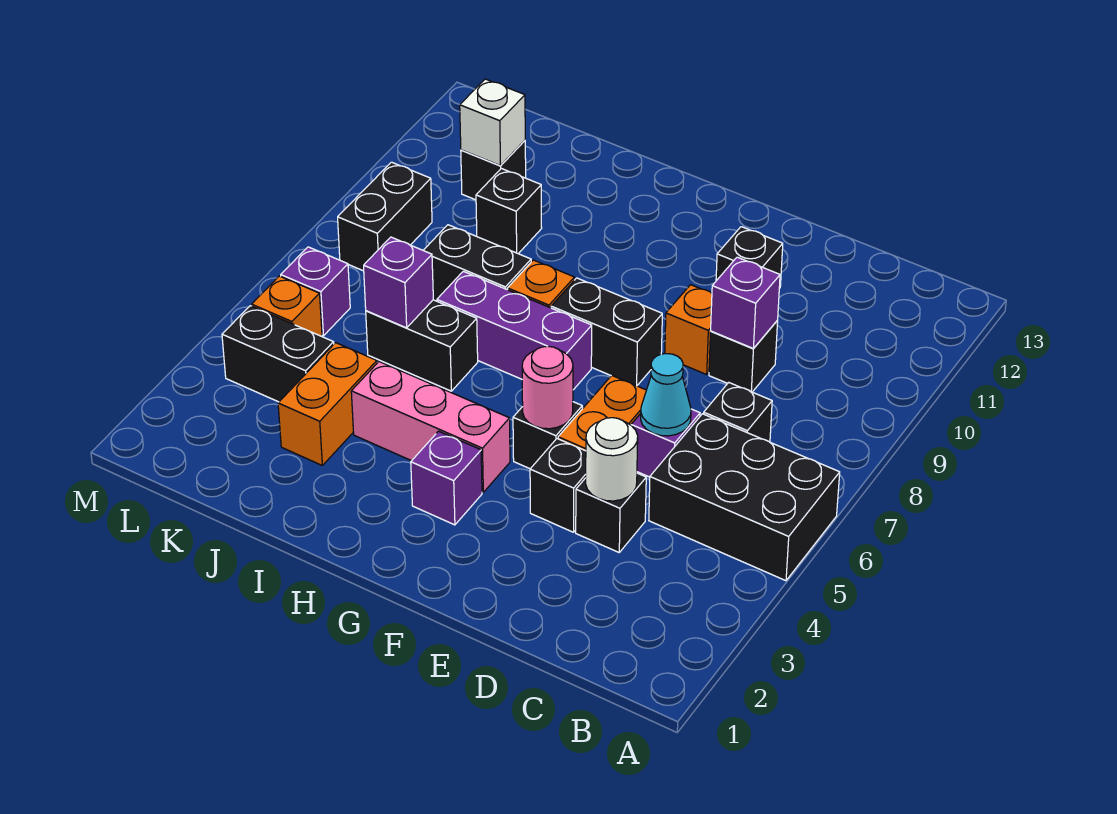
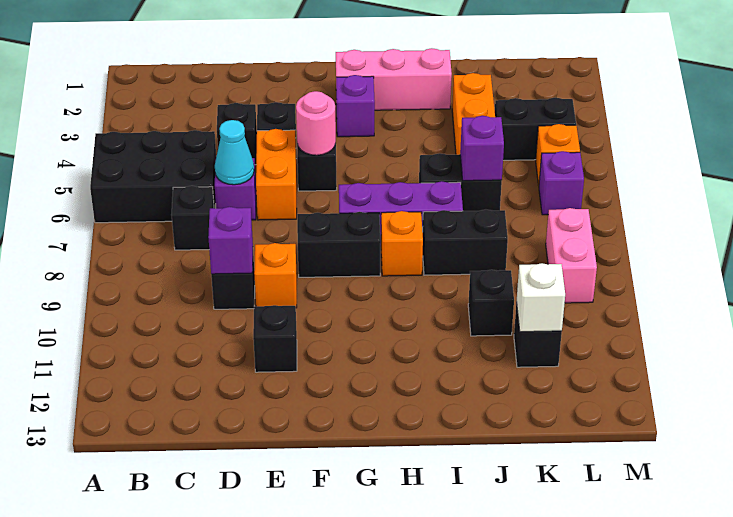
white 1x1 round brick [586,418,638,501] -> none
pink 1x3 brick [351,362,510,492] -> pink 1x3 brick moved to [336,48,452,110]
black 1x2 brick [338,162,432,271] -> pink 1x2 brick [546,208,597,303]

